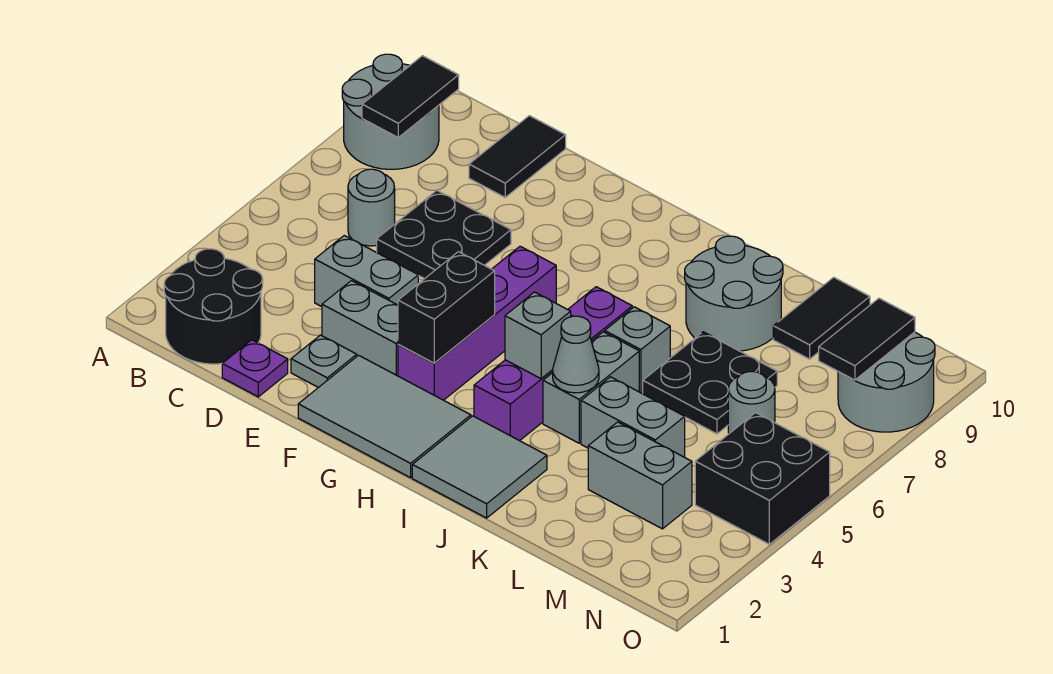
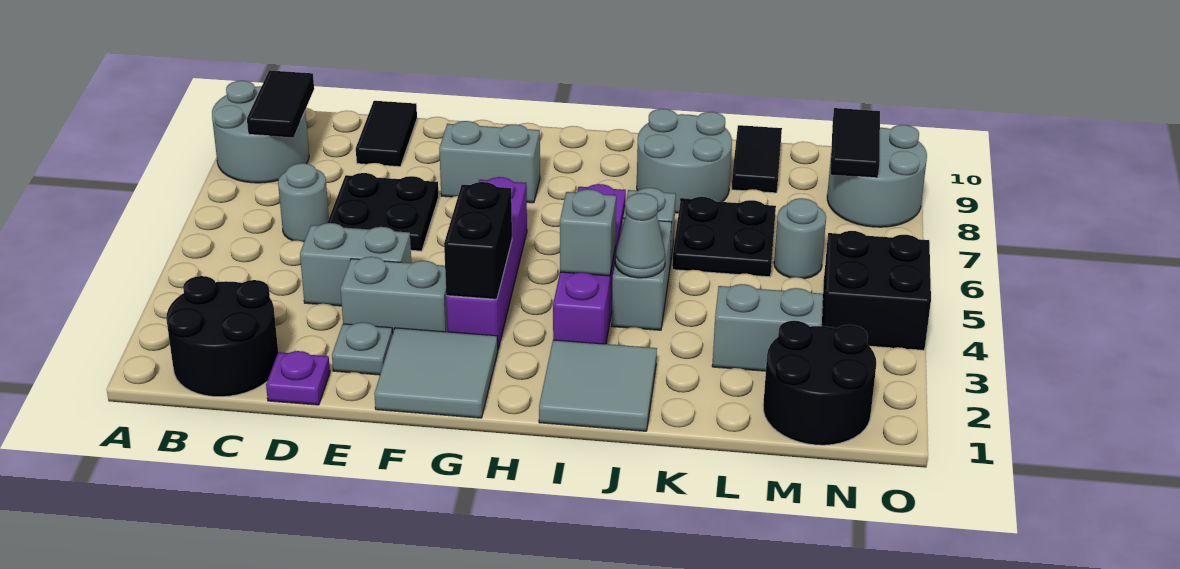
grey 2x3 tile [298,355,471,478] -> grey 2x2 tile [374,328,498,418]
grey 1x2 brick [581,377,685,457] -> grey 1x2 brick moved to [439,121,540,203]
none -> black 2x2 round brick [763,321,876,445]

